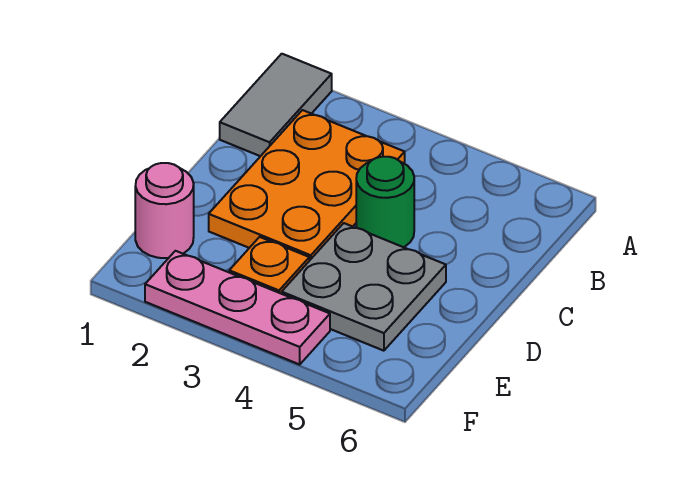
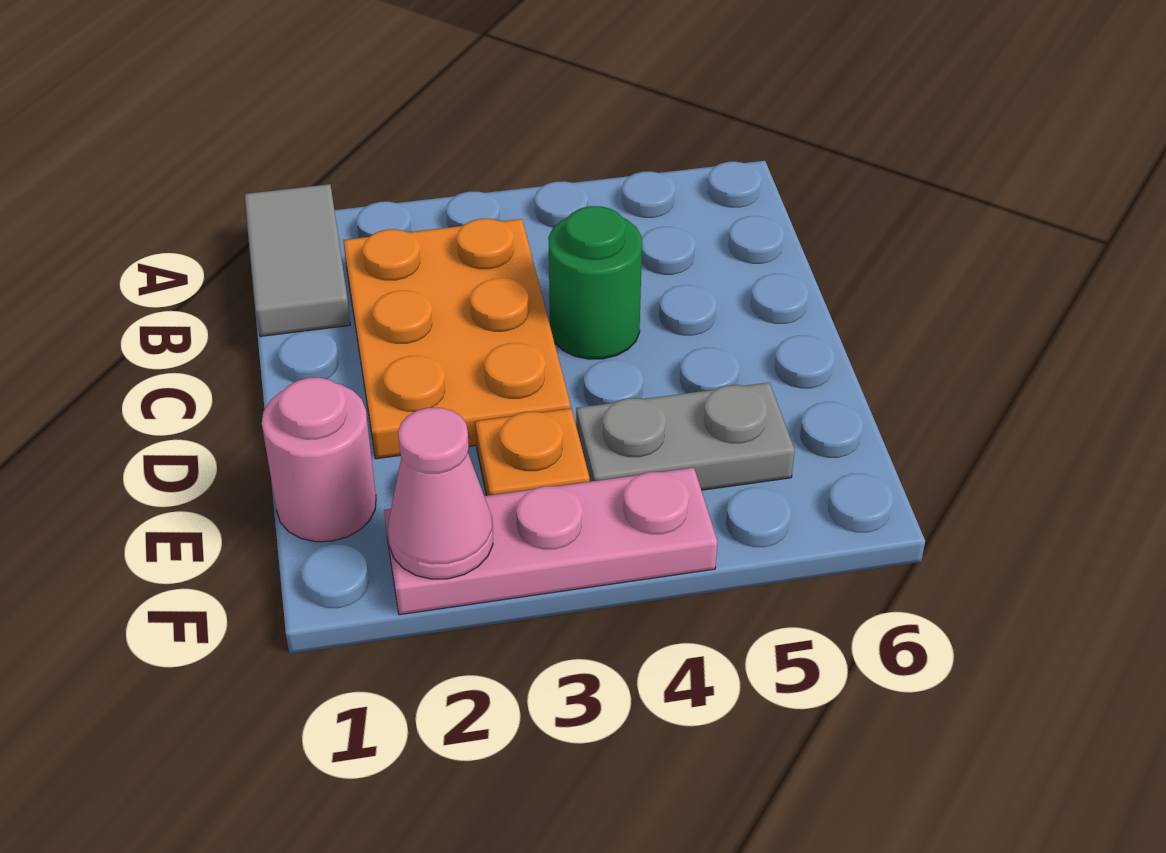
grey 2x2 plate [282,223,446,351] -> grey 1x2 plate [576,383,795,490]
none -> pink 1x1 cone [388,408,493,579]

